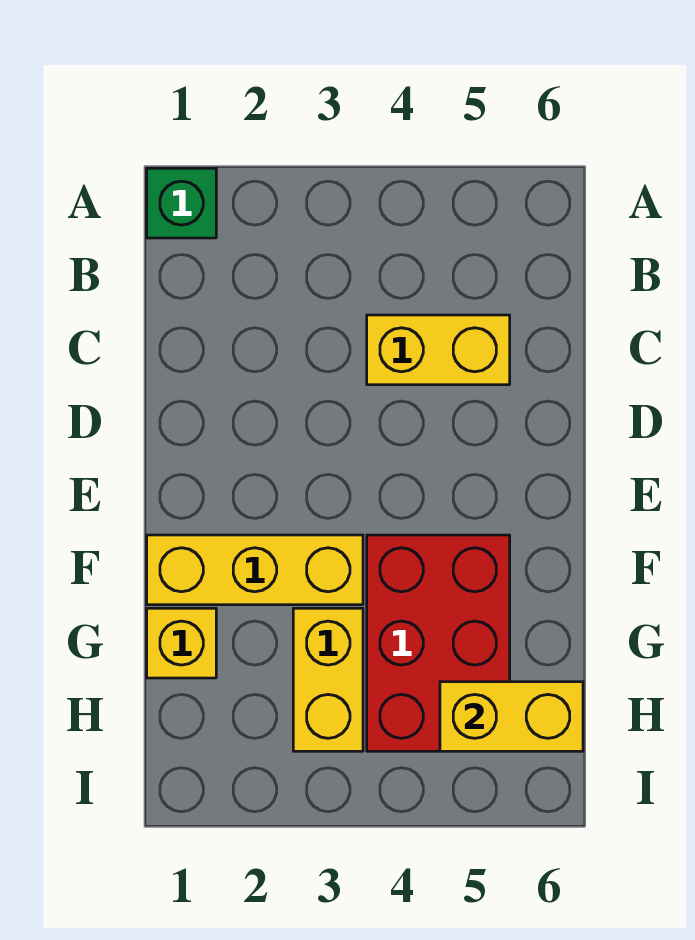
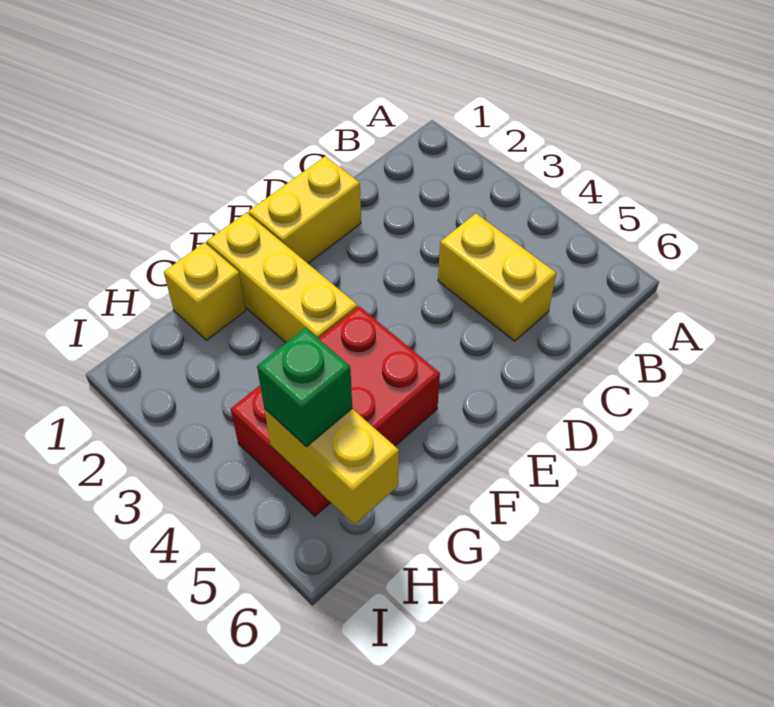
green 1x1 brick [147,168,216,238] -> green 1x1 brick moved to [257,328,352,447]
yellow 1x2 brick [293,608,363,751] -> yellow 1x2 brick moved to [248,156,361,263]

